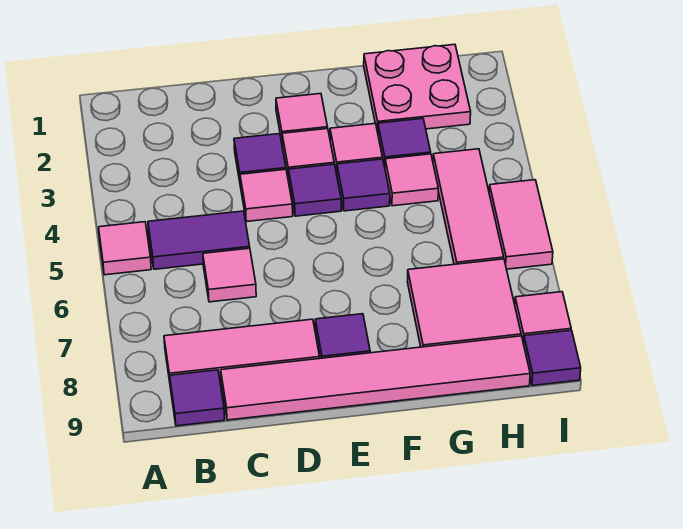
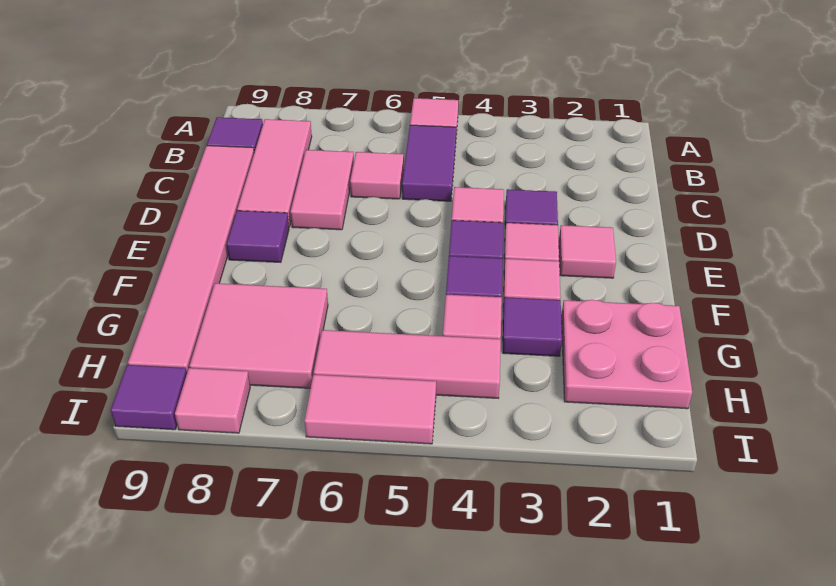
none -> pink 1x2 tile [290,150,354,230]

